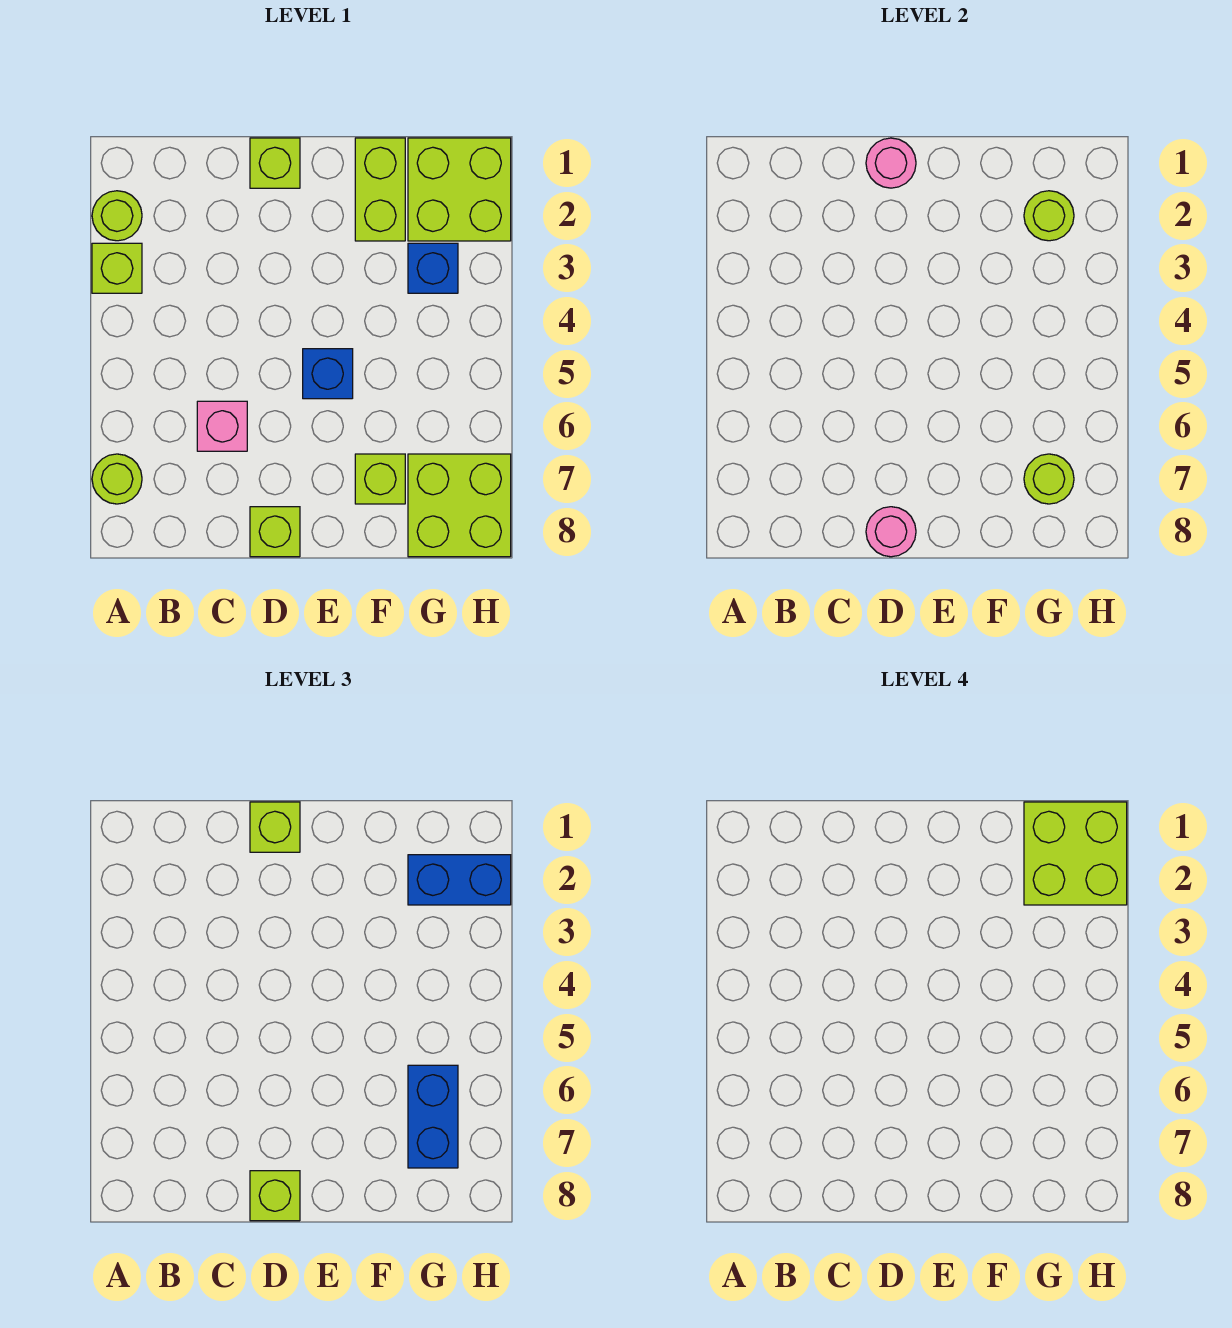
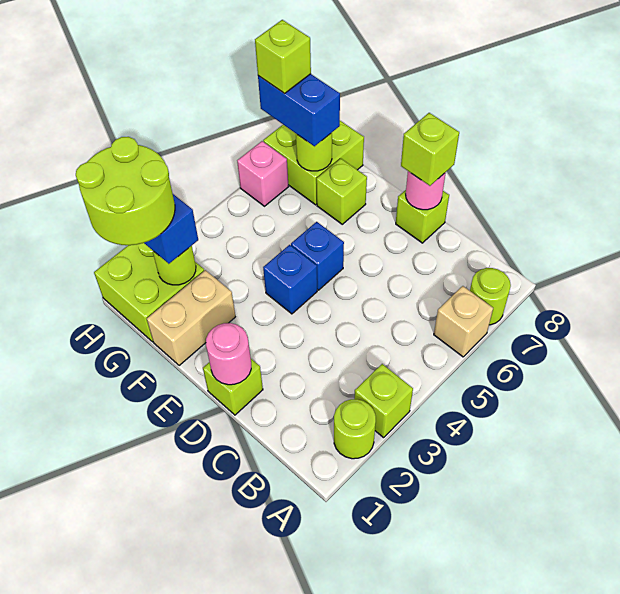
none -> tan 1x1 brick [434,286,493,357]
pink 1x1 brick [197,401,247,451] -> pink 1x1 brick moved to [237,141,289,206]
lime 1x1 brick [250,802,300,852] -> lime 1x1 brick moved to [255,20,311,94]
lime 1x2 brick [355,138,405,241] -> tan 1x2 brick [147,270,235,366]
lime 2x2 brick [1024,802,1127,905] -> lime 2x2 round brick [76,137,175,245]
blue 1x1 brick [408,243,458,293] -> blue 1x1 brick moved to [263,245,317,314]
blue 1x2 brick [408,1065,458,1168] -> blue 1x2 brick turned to [258,74,340,146]

